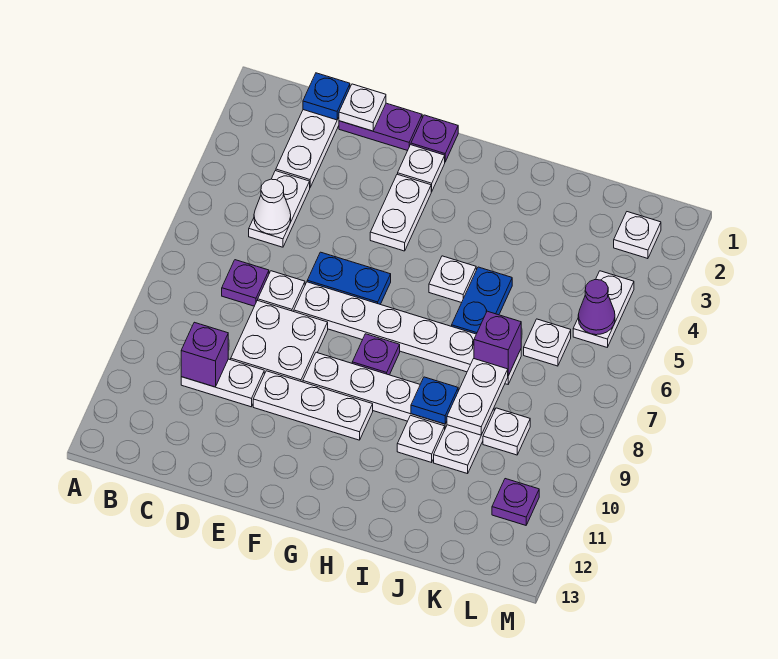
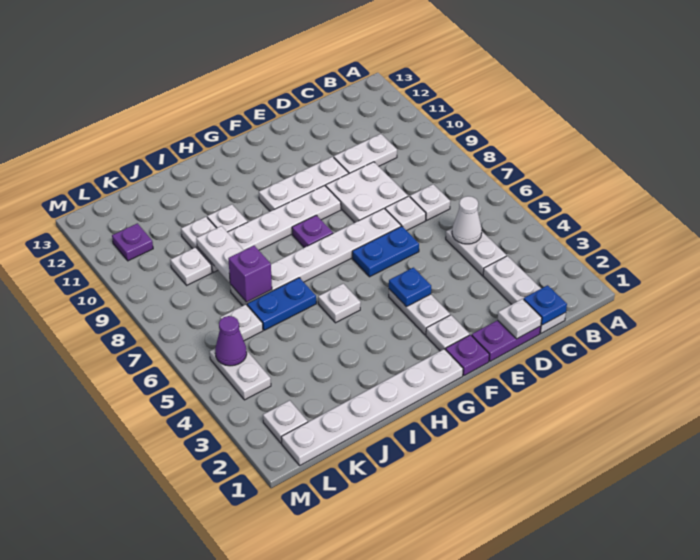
purple 1x1 plate [222,260,269,306] -> white 1x1 plate [410,184,450,220]
purple 1x1 brick [181,322,228,387] -> none
none -> white 1x6 plate [281,349,463,465]
blue 1x2 plate [452,267,512,334] -> blue 1x2 plate turned to [247,278,316,330]
blue 1x1 plate [411,377,458,424] -> blue 1x1 plate moved to [389,268,431,307]

